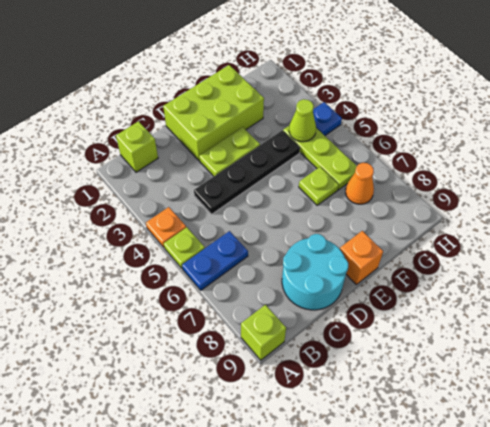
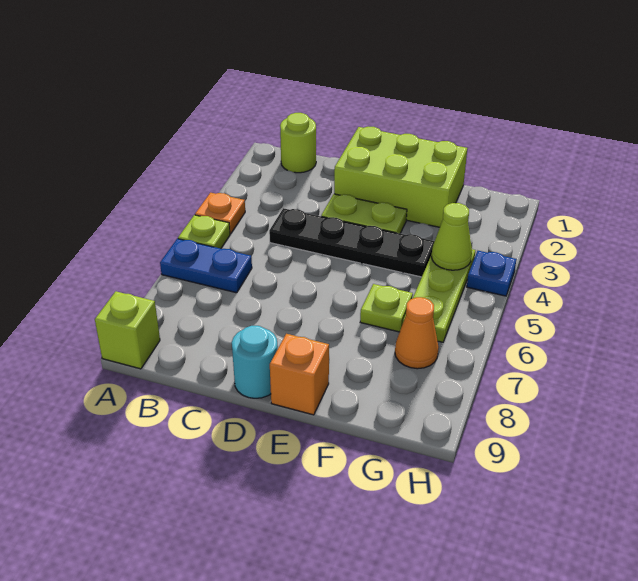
lime 1x1 brick [116,121,158,172] -> lime 1x1 round brick [280,113,316,173]
cyan 2x2 round brick [282,234,348,310] -> cyan 1x1 round brick [232,326,278,398]

